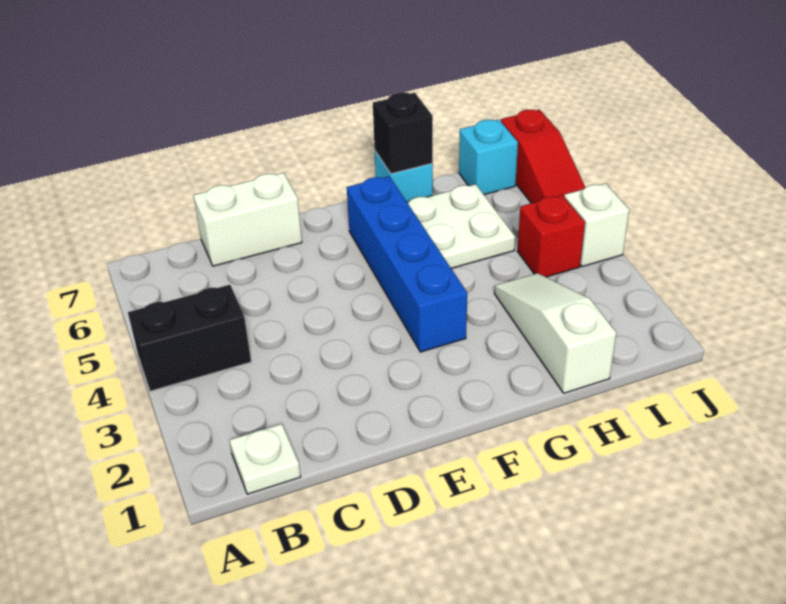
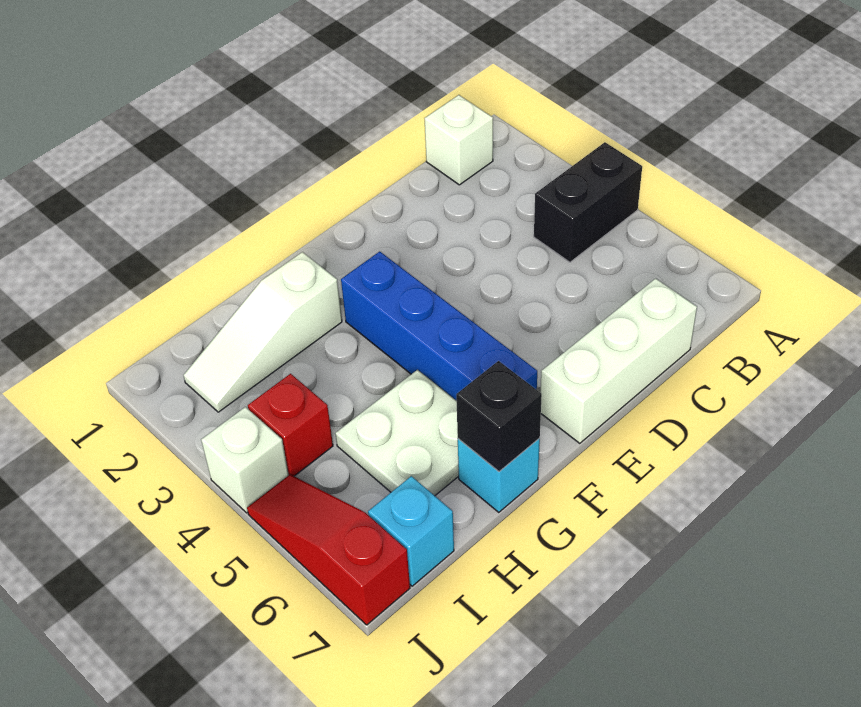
white 1x1 plate [230,424,301,494] -> white 1x1 brick [424,95,493,185]
white 1x2 brick [193,173,302,266] -> white 1x3 brick [541,278,697,443]
white 1x3 slope [494,273,616,393] -> white 1x3 slope turned to [184,252,342,412]

